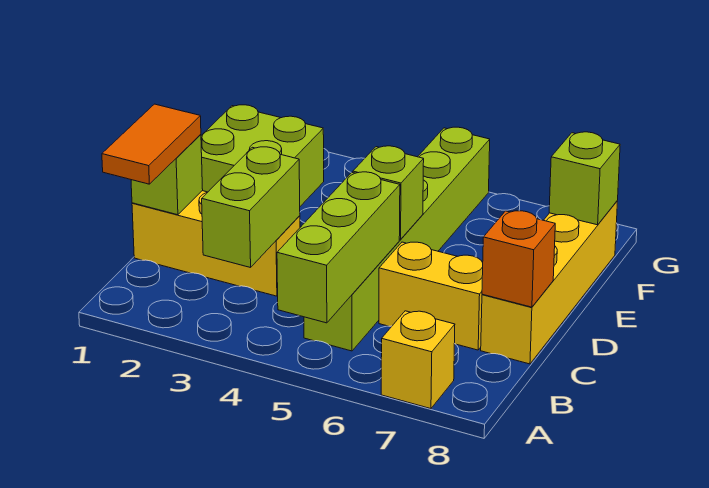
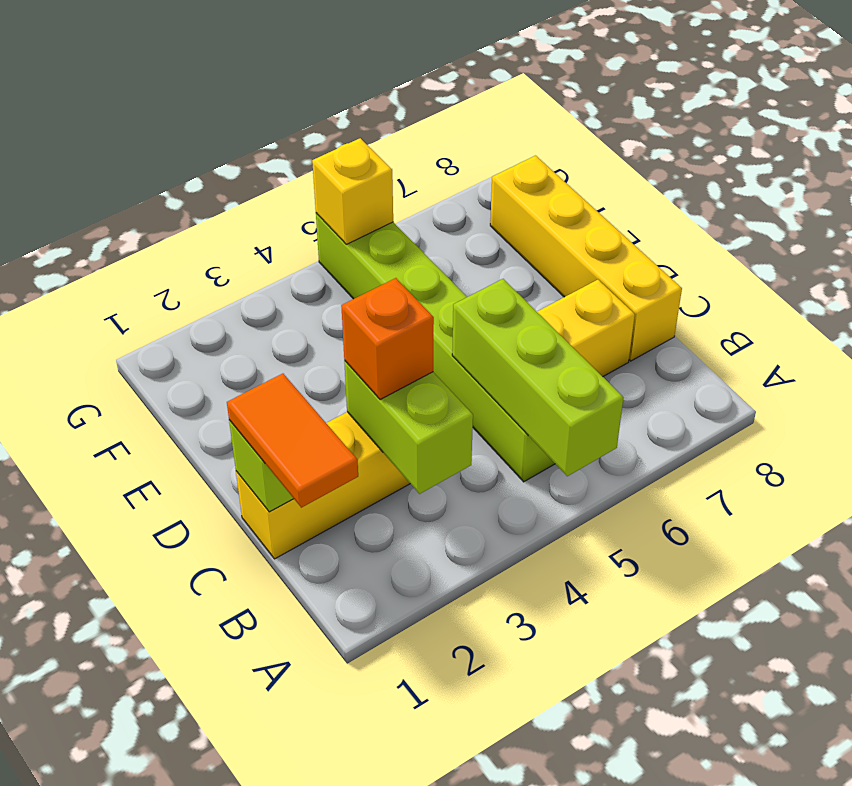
yellow 1x1 brick [381,311,455,409] -> yellow 1x1 brick moved to [312,138,393,244]
orange 1x1 brick [482,211,555,307] -> orange 1x1 brick moved to [341,278,434,400]
lime 1x1 brick [353,146,424,239] -> none
lime 2x2 brick [201,105,324,206] -> none
lime 1x1 brick [549,132,620,225] -> none

